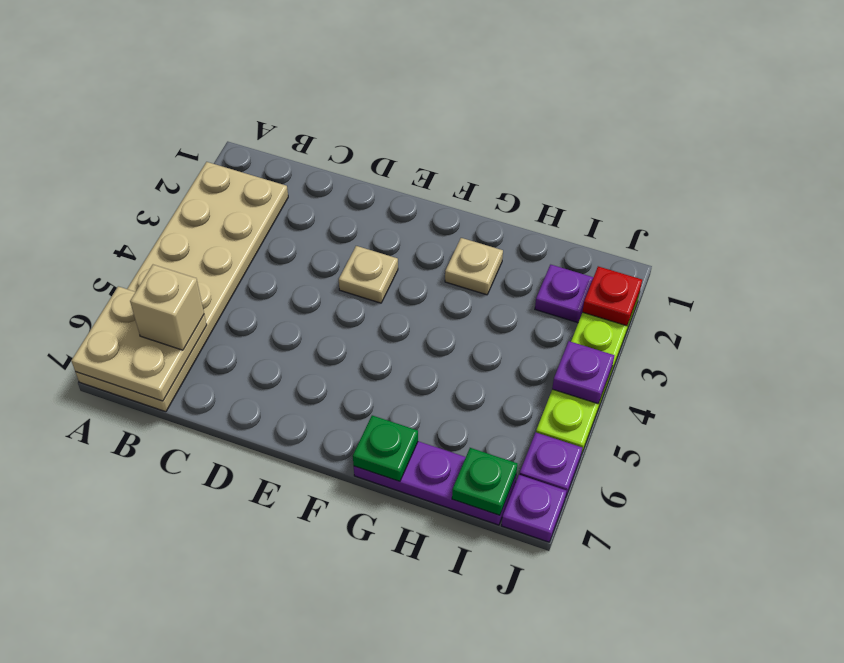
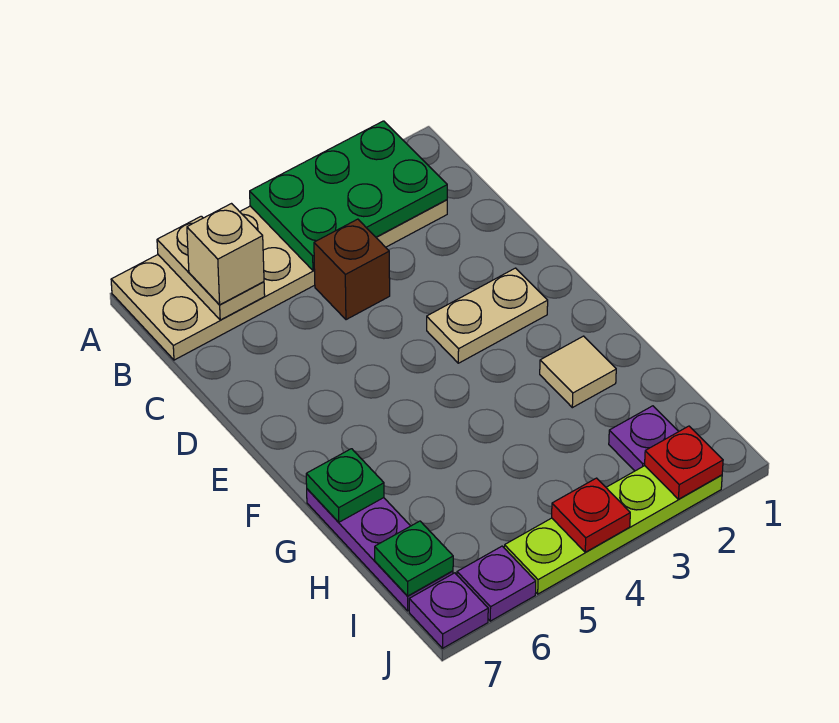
none -> green 2x3 plate [250,121,447,271]
tan 2x2 plate [71,286,207,401] -> tan 1x2 plate [157,216,265,320]
none -> brown 1x1 brick [314,219,390,320]
tan 1x1 plate [339,246,398,303] -> tan 1x2 plate [427,268,548,363]
tan 1x1 plate [445,238,503,295] -> tan 1x1 tile [540,336,616,408]
purple 1x1 plate [552,341,614,404] -> red 1x1 plate [552,478,630,552]

